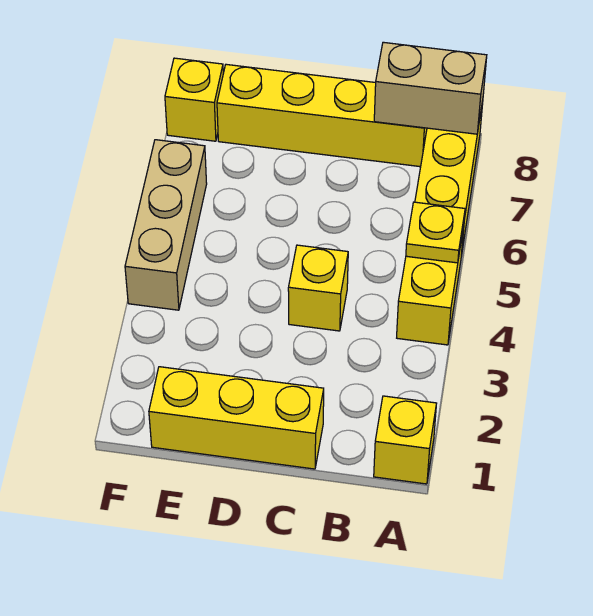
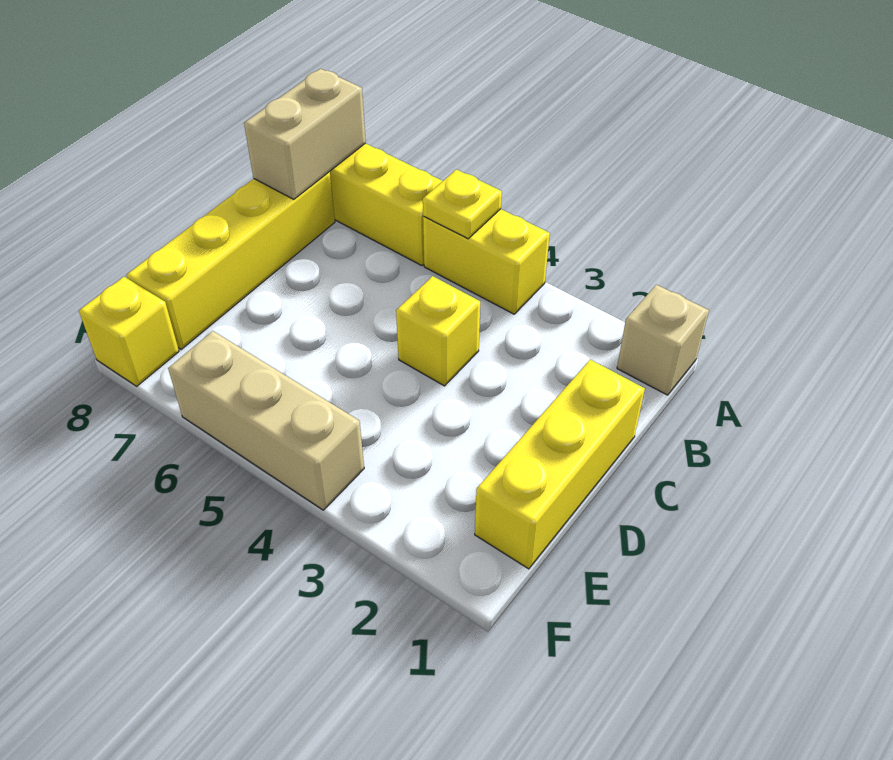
yellow 1x1 brick [374,396,437,484] -> tan 1x1 brick [617,285,709,395]

